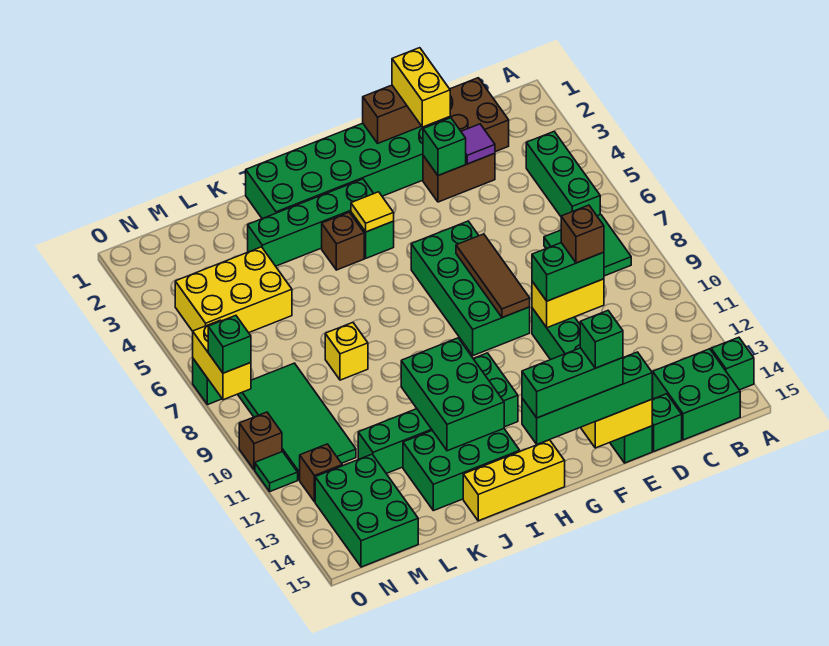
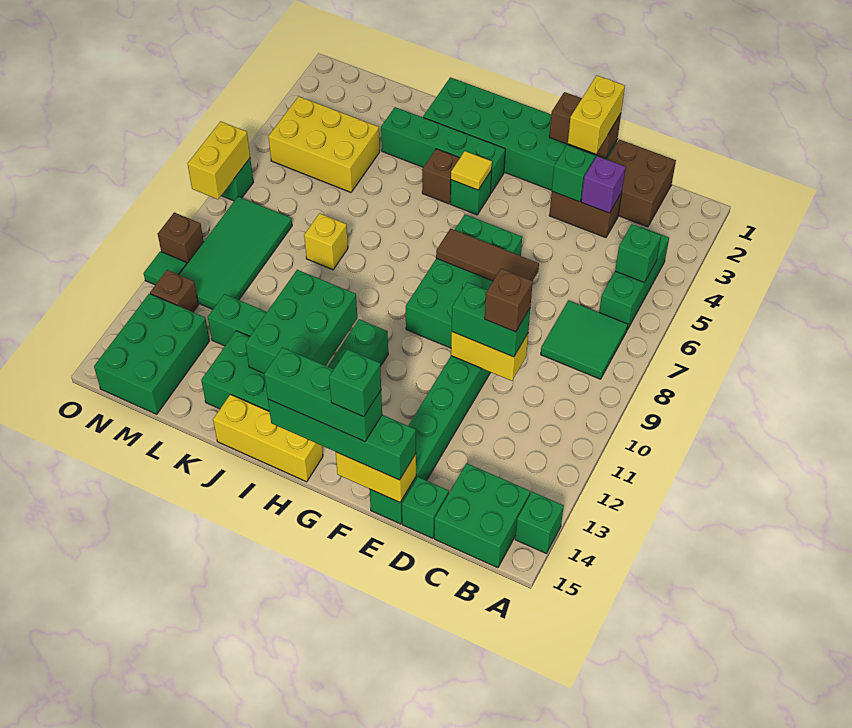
purple 1x1 tile [461,124,495,164] -> purple 1x1 brick [581,156,625,213]
brown 1x3 tile [456,234,530,318] -> brown 1x3 tile turned to [436,228,539,281]
green 1x1 brick [208,315,251,373] -> green 1x1 brick moved to [615,224,661,283]

